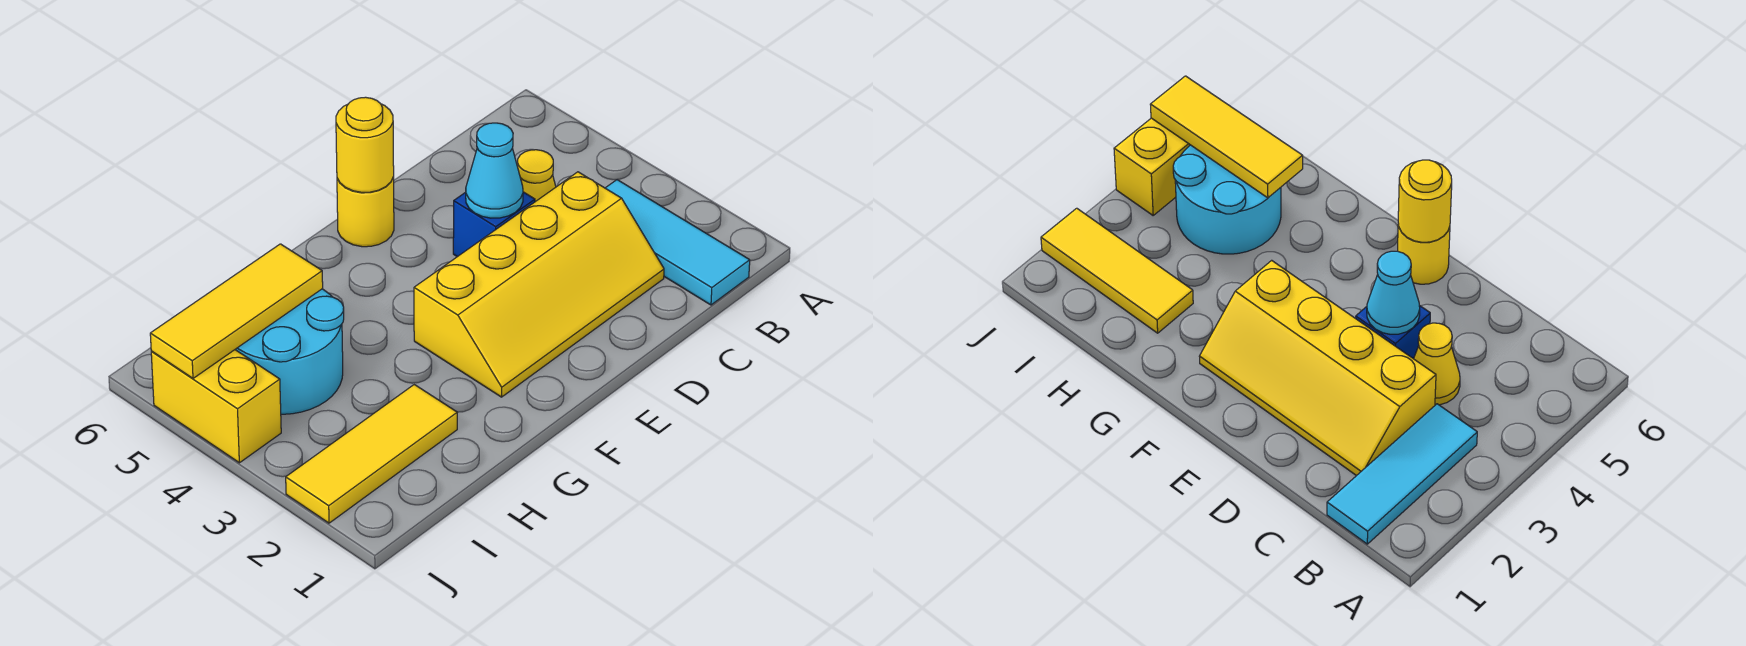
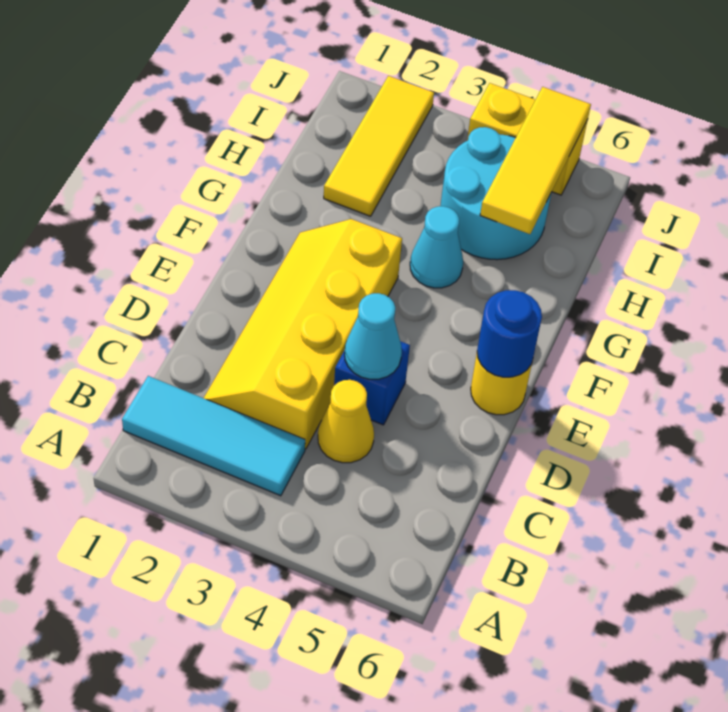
yellow 1x1 round brick [336,97,394,192] -> blue 1x1 round brick [477,290,542,377]
none -> cyan 1x1 cone [410,206,463,288]

